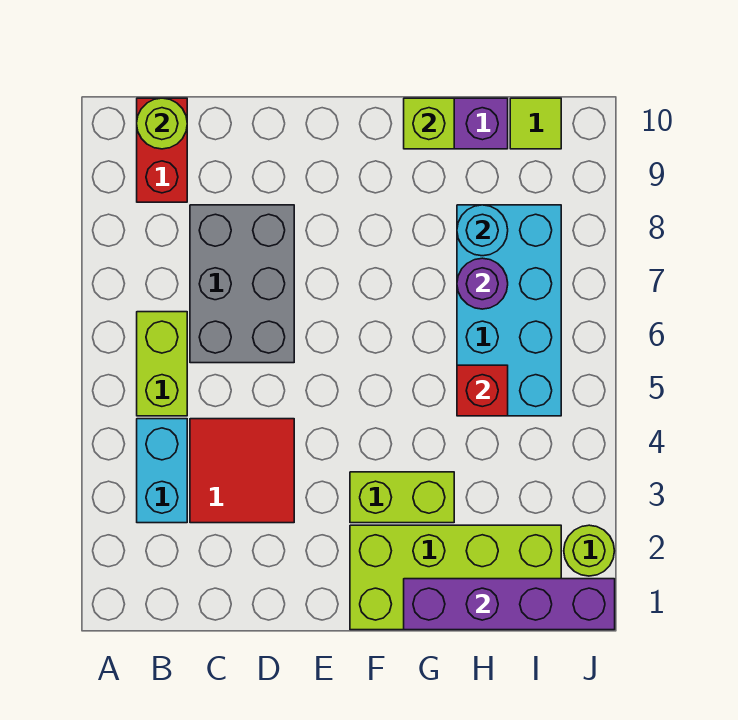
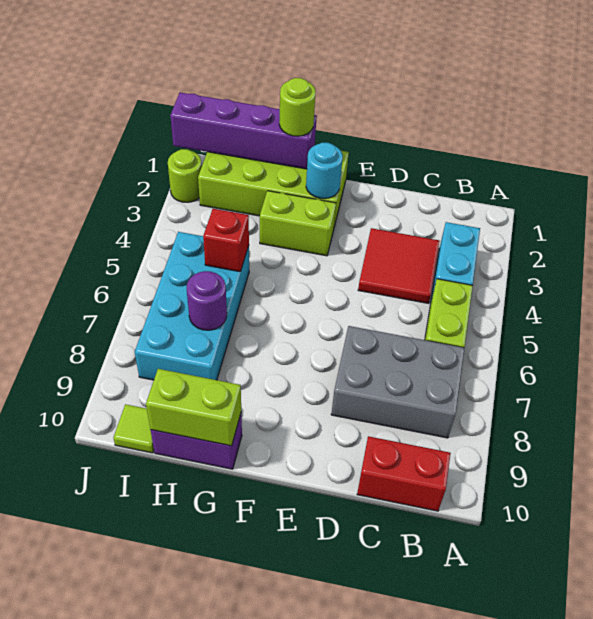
red 1x2 brick [137,98,187,202] -> red 1x2 brick turned to [357,436,451,511]
lime 1x1 round brick [137,98,187,149] -> lime 1x1 round brick moved to [279,78,316,136]
grey 2x3 brick [190,205,294,363] -> grey 2x3 brick turned to [331,326,464,438]
lime 1x1 brick [404,98,454,149] -> lime 1x2 brick [146,369,241,446]
cyan 1x1 round brick [457,205,508,256] -> cyan 1x1 round brick moved to [306,143,343,199]

